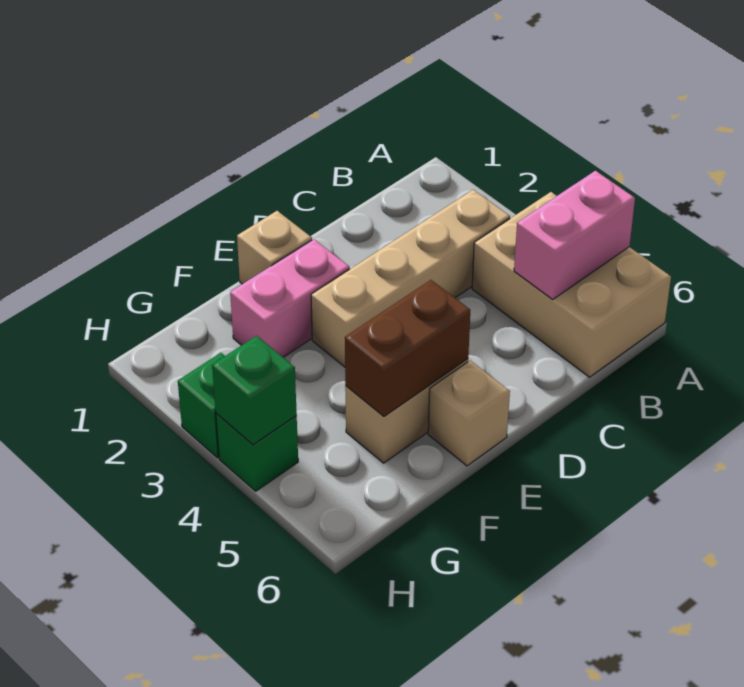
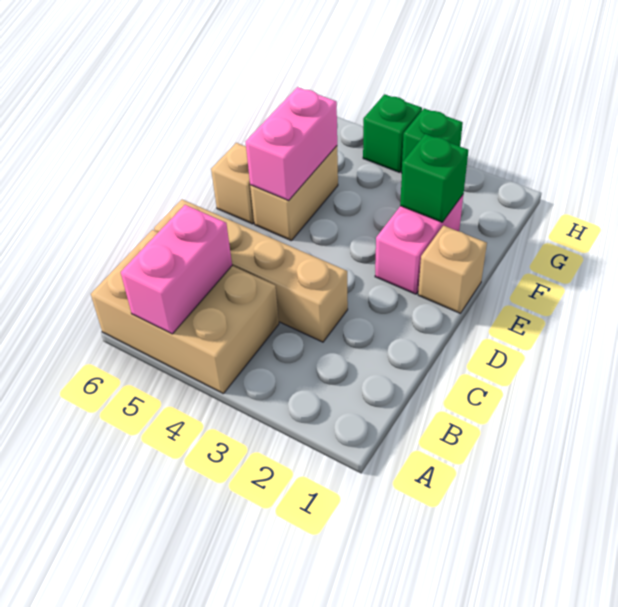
tan 1x4 brick [311,190,510,367] -> tan 1x4 brick turned to [154,199,348,342]
brown 1x2 brick [345,280,470,416] -> pink 1x2 brick [246,87,337,200]
green 1x1 brick [212,336,297,445] -> green 1x1 brick moved to [400,134,469,222]

